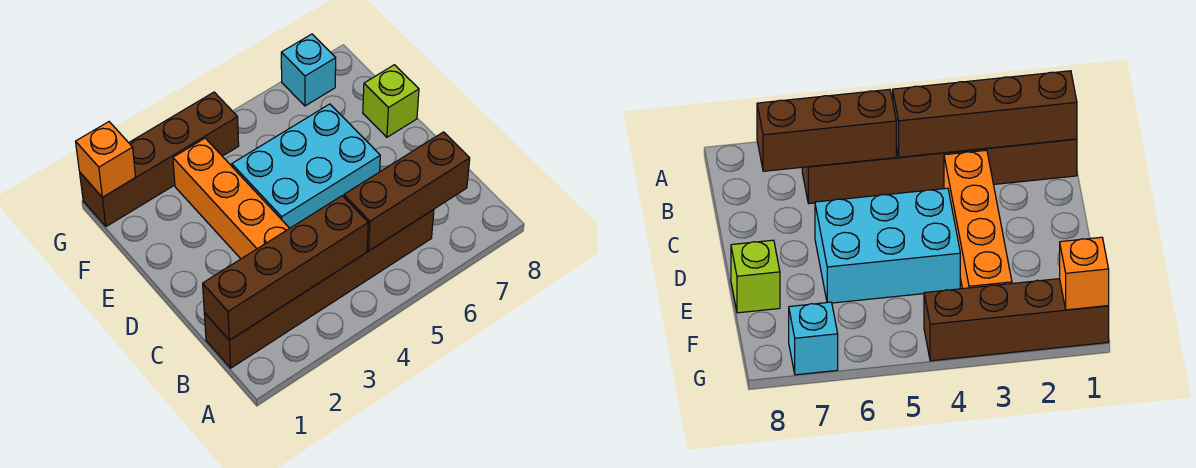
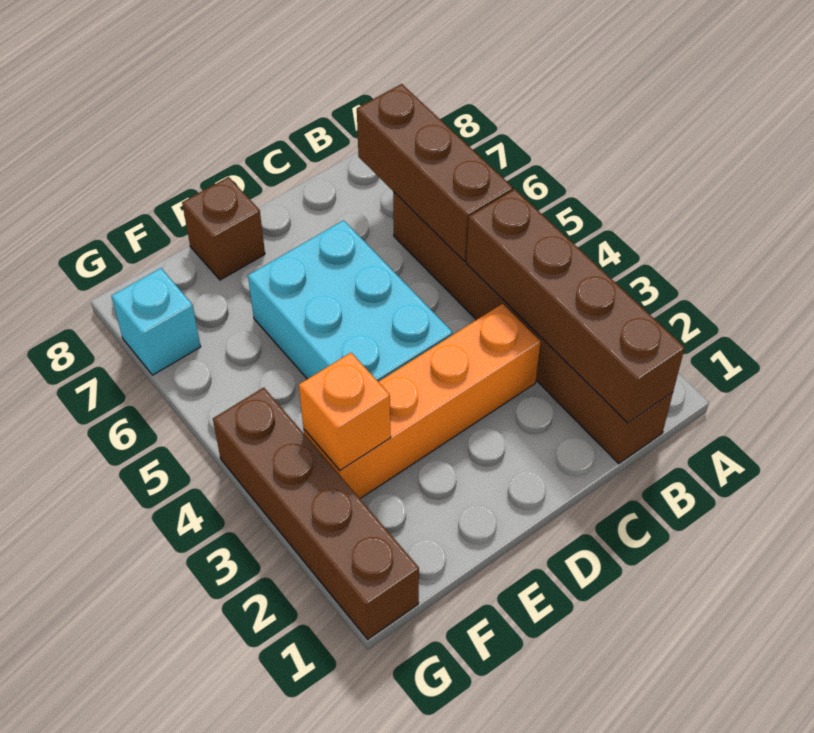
lime 1x1 brick [363,65,419,137] -> brown 1x1 brick [182,177,265,280]
orange 1x1 brick [76,122,136,197] -> orange 1x1 brick moved to [299,353,391,470]

